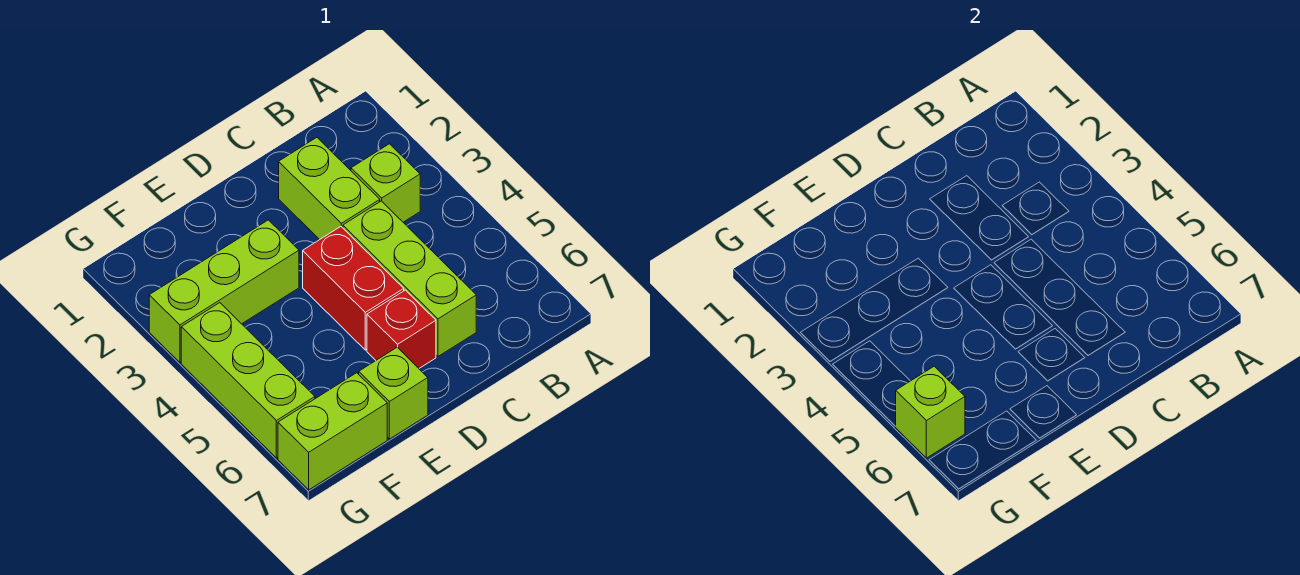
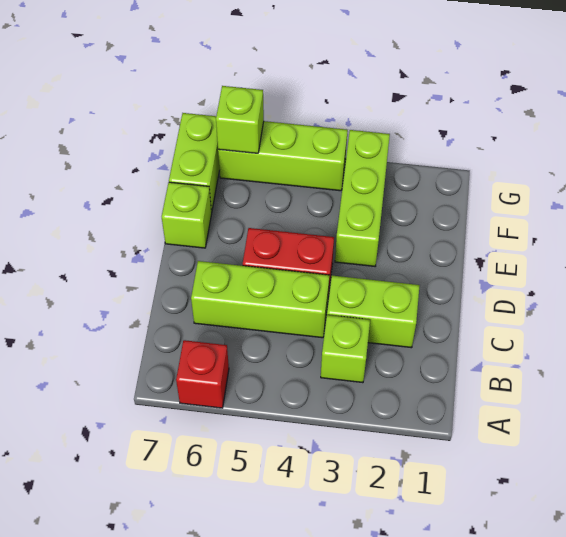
red 1x1 brick [367,290,436,368] -> red 1x1 brick moved to [176,340,229,408]

